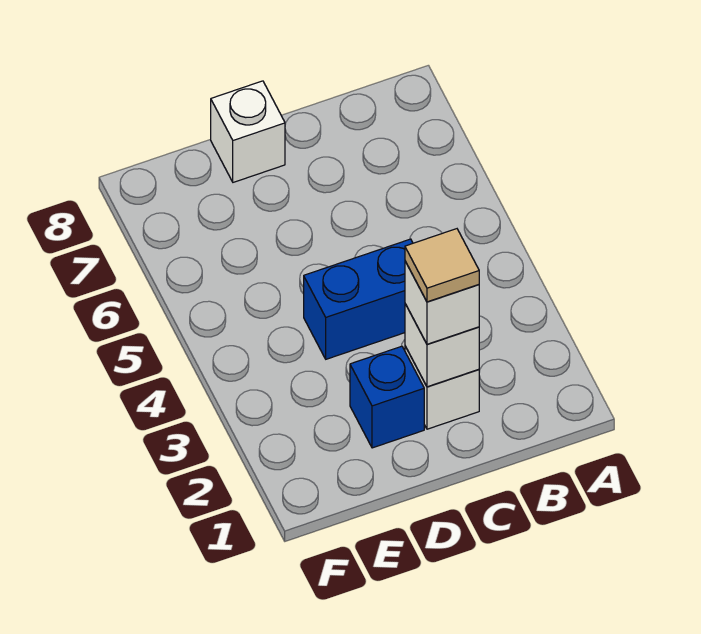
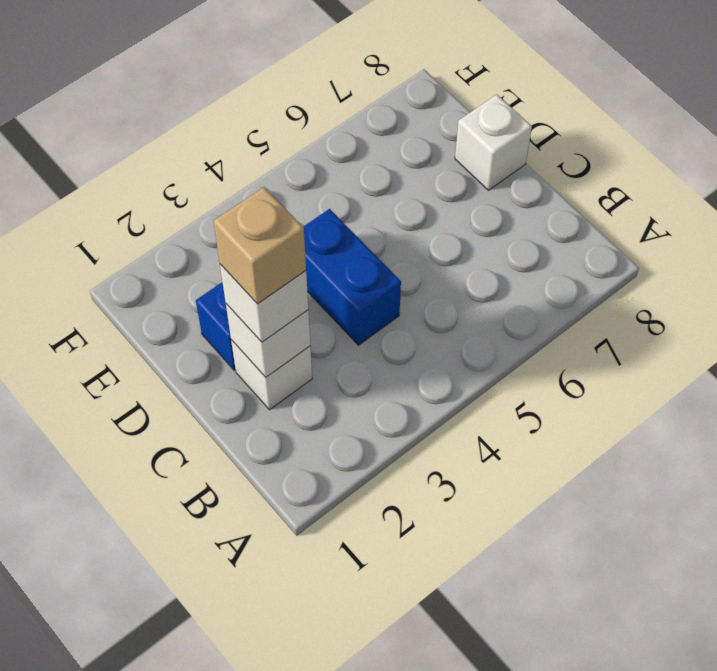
tan 1x1 tile [405,229,479,302] -> tan 1x1 brick [213,187,306,304]

